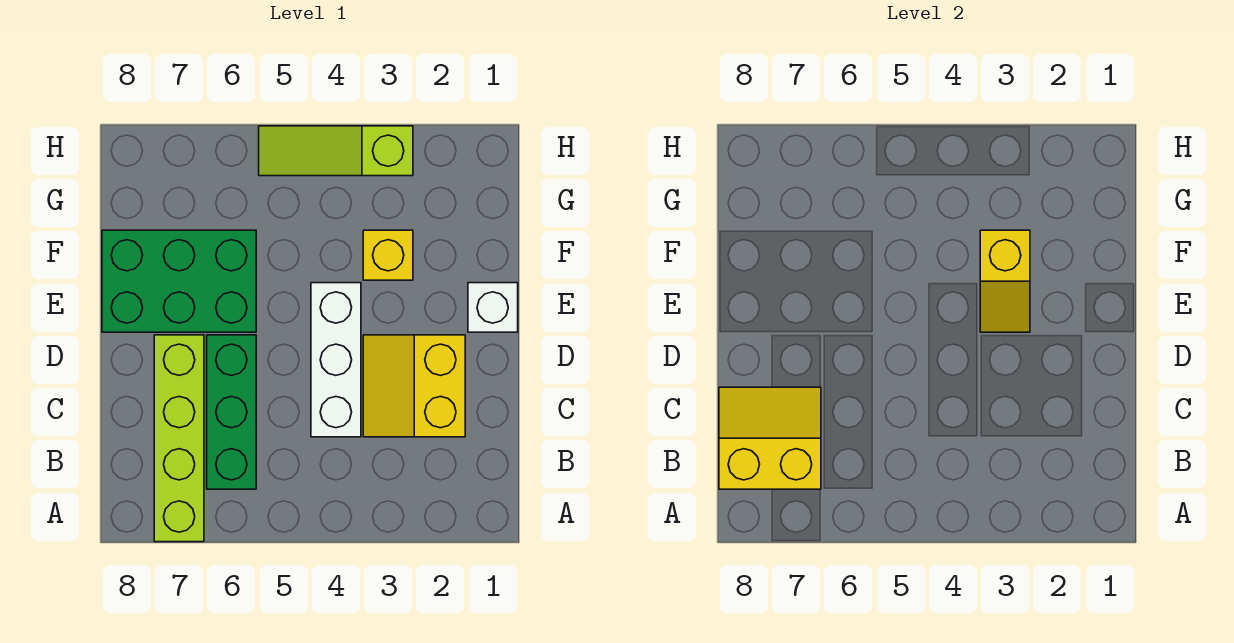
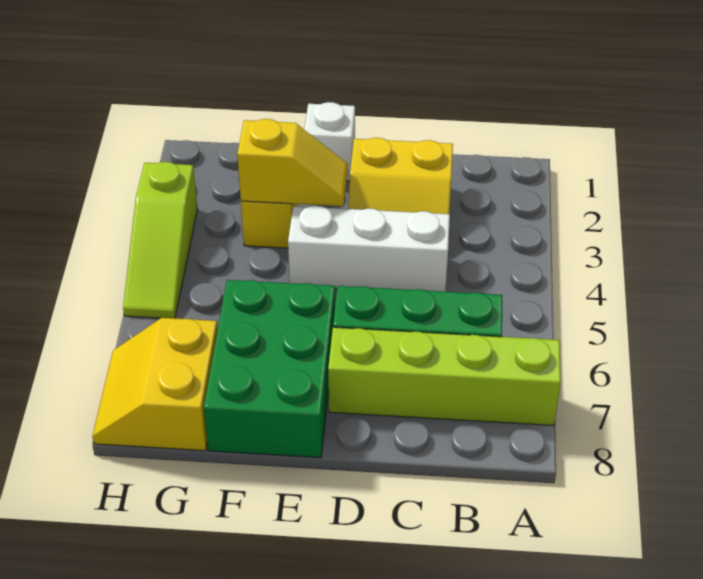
yellow 2x2 slope [719,387,821,489] -> yellow 2x2 slope moved to [92,318,217,451]

